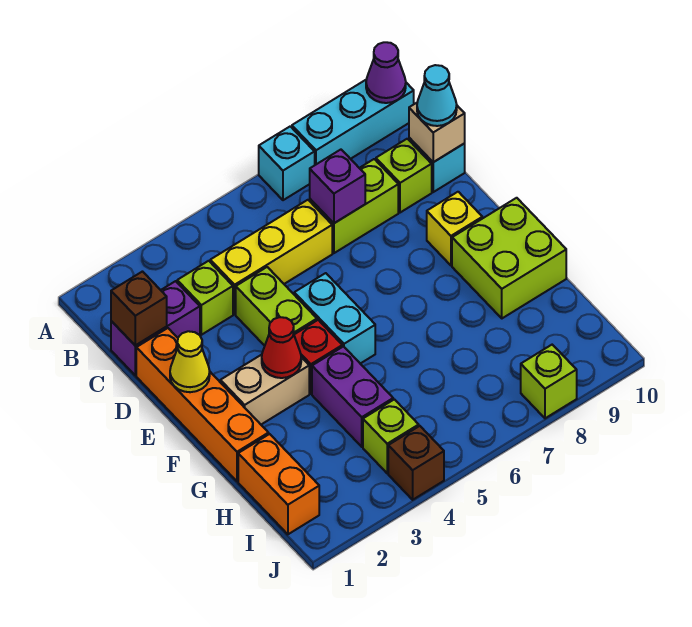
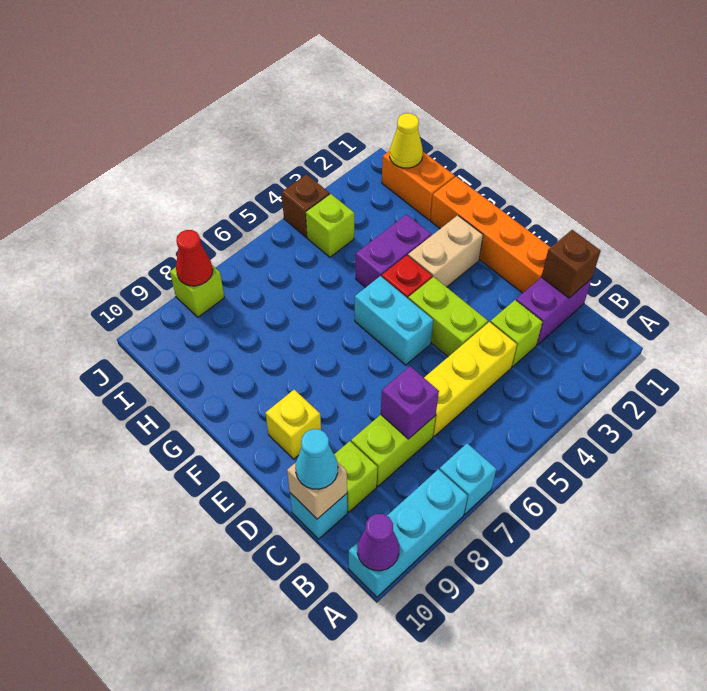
yellow 1x1 cone [170,331,210,392] -> yellow 1x1 cone moved to [390,113,423,168]
red 1x1 cone [262,317,301,378] -> red 1x1 cone moved to [176,230,213,286]
lime 2x2 brick [452,198,566,318] -> none
purple 1x2 brick [312,347,393,447] -> purple 1x2 brick turned to [356,215,431,288]

